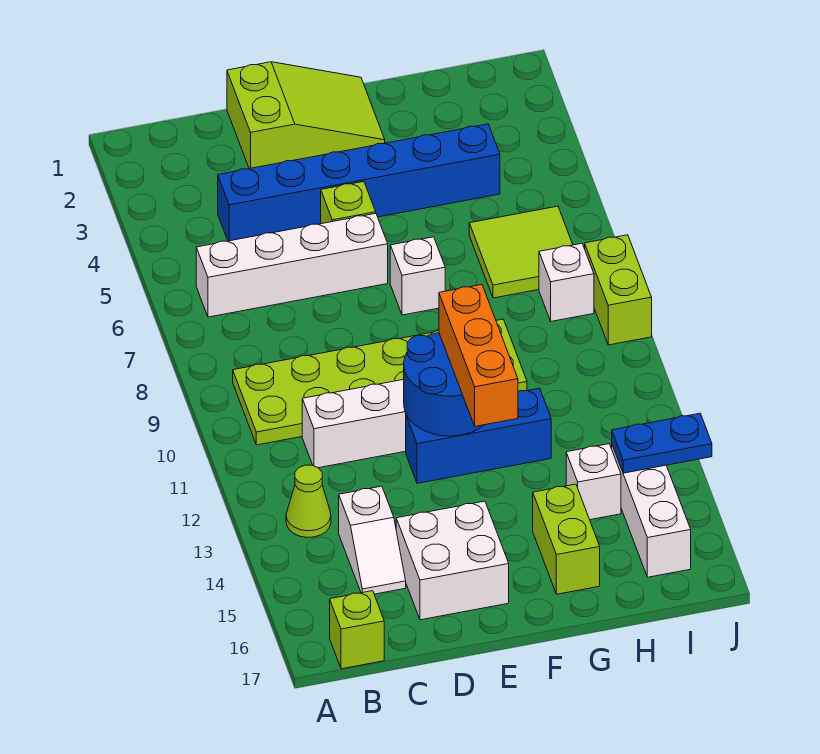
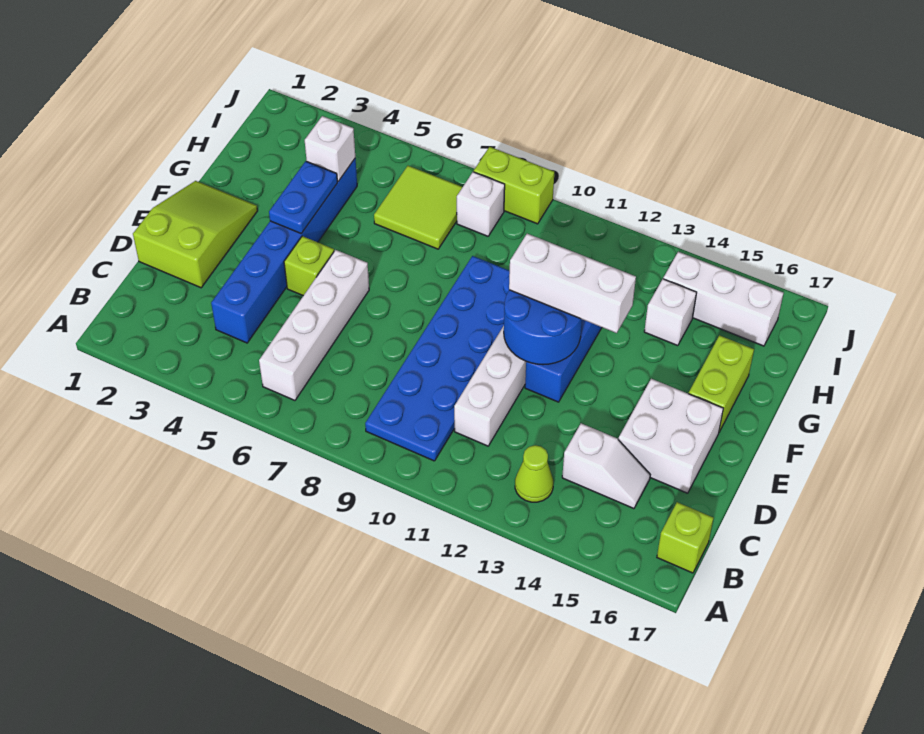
lime 2x6 plate [233,319,527,445] -> blue 2x6 plate [365,256,510,461]
white 1x1 brick [390,237,445,315] -> white 1x1 brick moved to [305,116,355,181]
orange 1x3 brick [439,285,518,426] -> white 1x3 brick [509,234,636,333]
lime 1x2 brick [533,484,600,594] -> lime 1x2 brick turned to [689,335,754,432]
blue 1x2 plate [612,413,712,473] -> blue 1x2 plate moved to [269,161,337,233]

